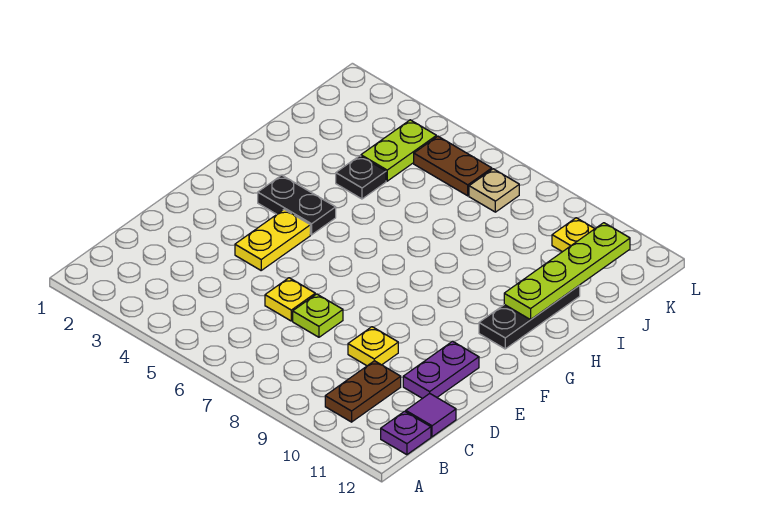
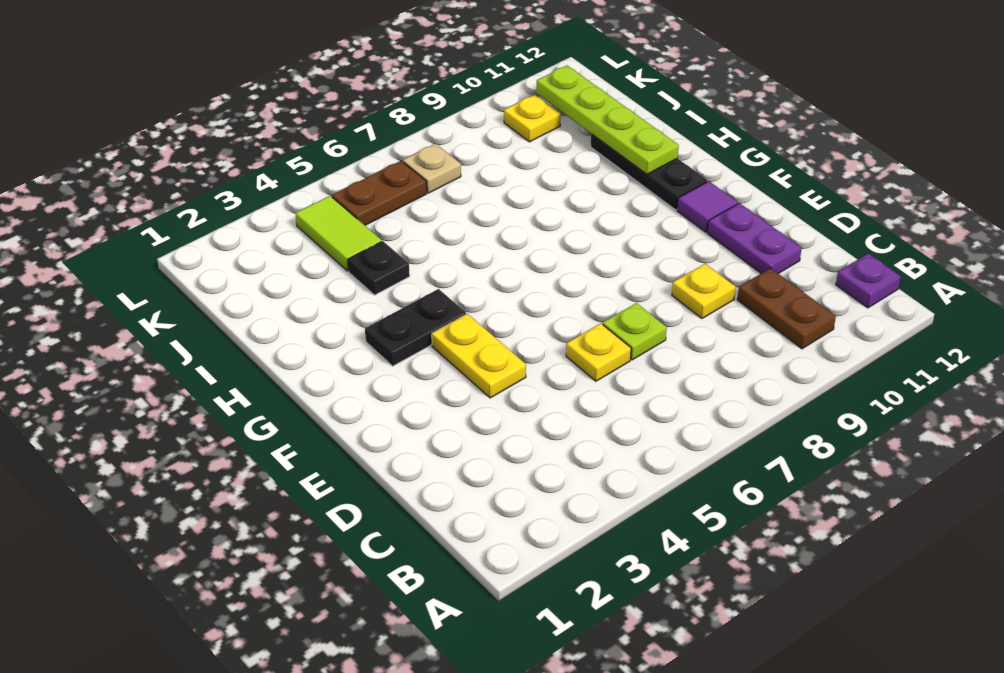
purple 1x1 tile [405,394,456,437] -> purple 1x1 tile moved to [677,181,738,232]
lime 1x2 plate [361,120,436,181] -> lime 1x2 tile [295,196,382,271]

